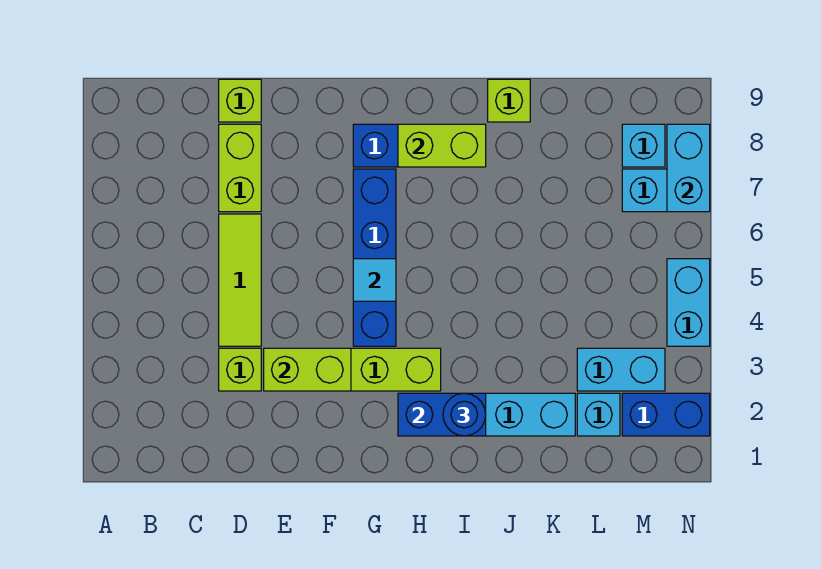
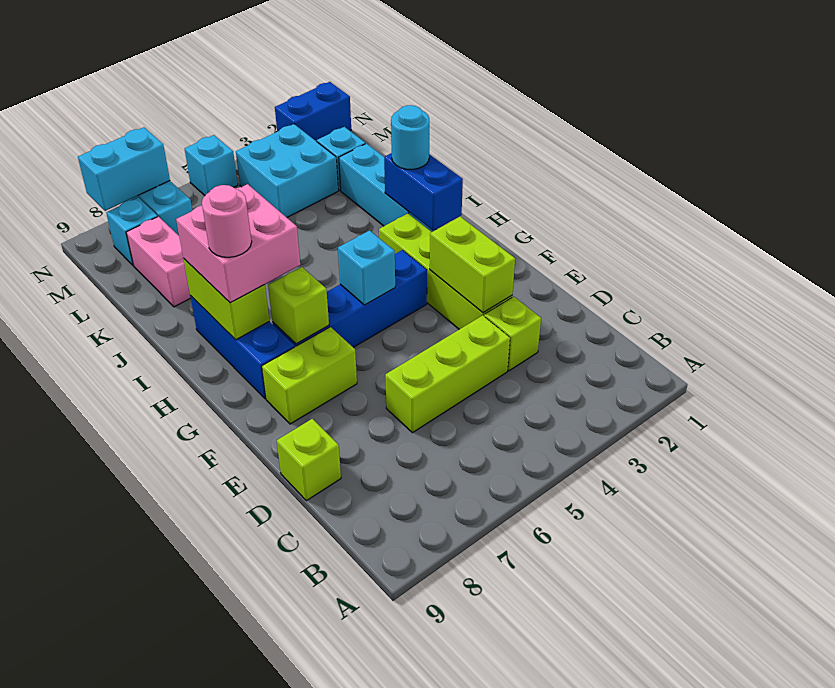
lime 1x3 tile [219,214,261,346] -> lime 1x3 brick [385,315,510,433]
lime 1x2 brick [219,124,261,212] -> lime 1x2 brick moved to [262,327,357,424]
cyan 1x1 tile [353,259,396,301] -> cyan 1x1 brick [338,231,395,305]
none -> pink 2x2 brick [176,184,300,303]
none -> pink 1x1 round brick [202,185,252,257]
blue 1x1 round brick [443,393,486,436] -> cyan 1x1 round brick [391,105,429,169]
lime 1x1 brick [488,79,530,122] -> lime 1x1 brick moved to [268,267,329,344]
none -> pink 1x2 brick [126,217,191,307]
cyan 1x2 brick [577,348,665,391] -> cyan 2x2 brick [236,124,338,217]
blue 1x2 brick [622,393,710,436] -> blue 1x2 brick turned to [275,82,351,142]
cyan 1x2 brick [667,259,710,346] -> cyan 1x1 brick [185,135,238,195]

